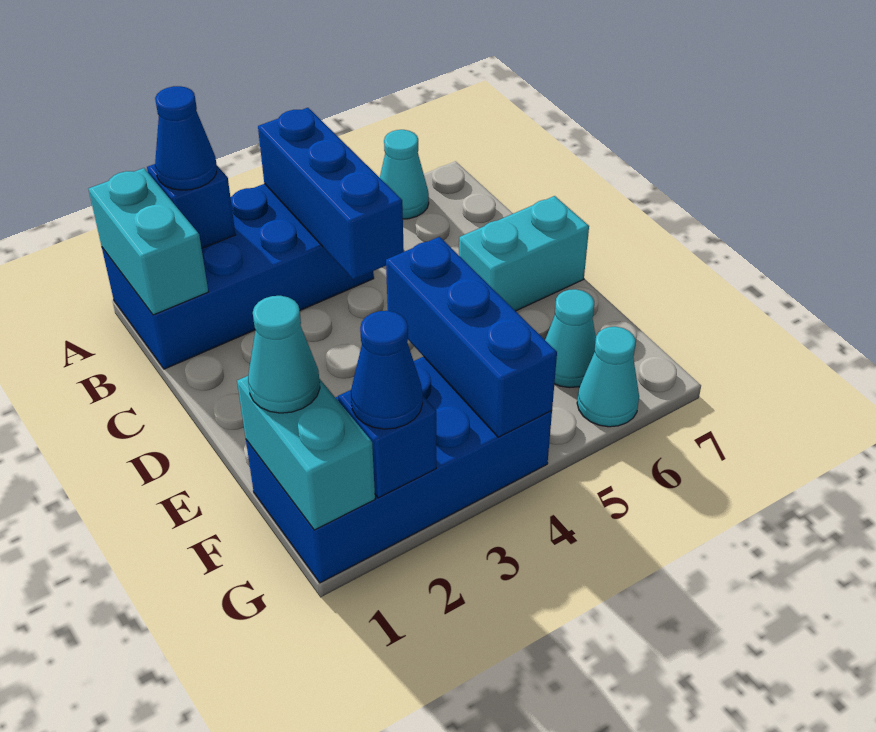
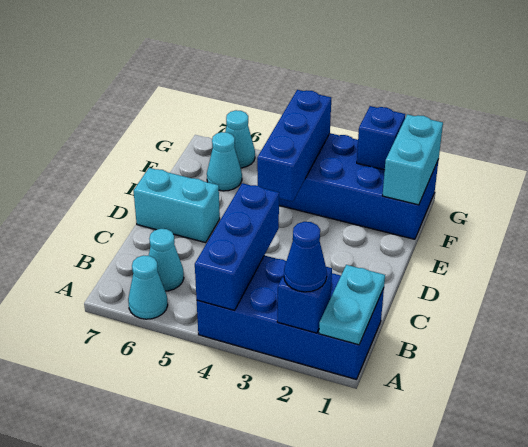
cyan 1x2 brick [89,168,208,315] -> cyan 1x2 plate [319,265,385,345]
cyan 1x1 cone [248,296,320,413] -> cyan 1x1 cone moved to [149,229,184,291]
blue 1x1 cone [351,311,423,429] -> none

